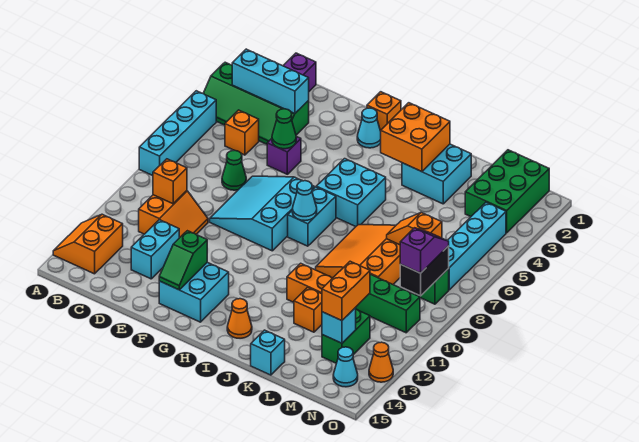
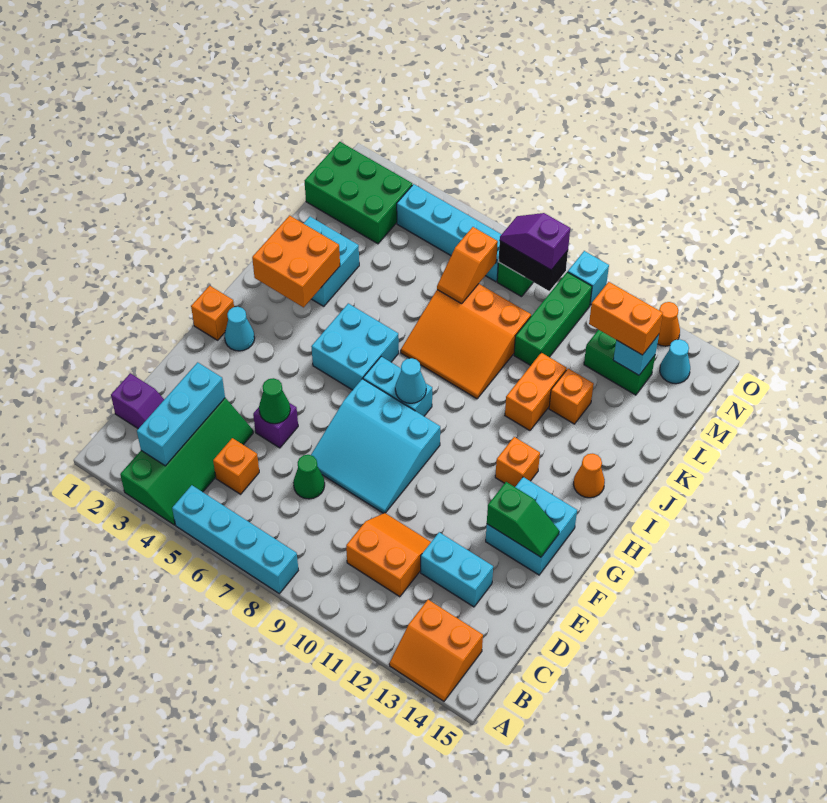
orange 1x1 brick [153,159,187,204] -> orange 1x1 brick moved to [495,437,540,487]
cyan 1x1 brick [251,330,285,375] -> cyan 1x1 brick moved to [568,251,609,305]

